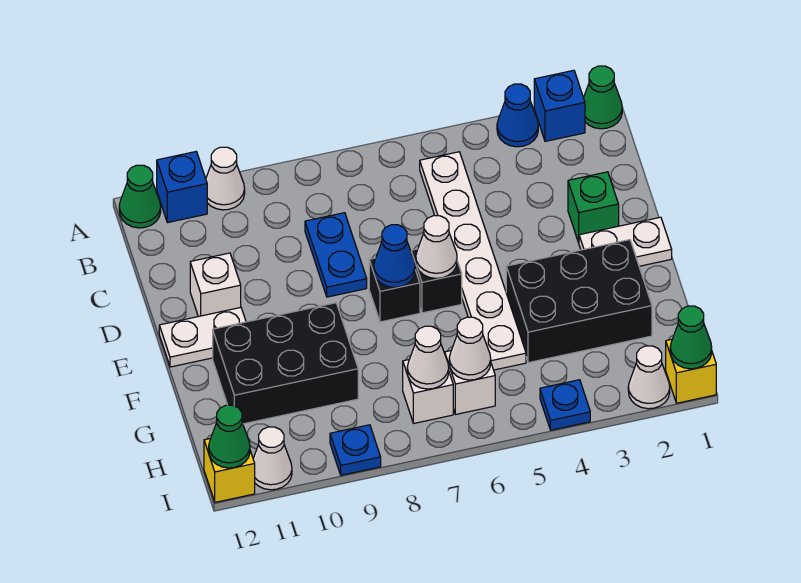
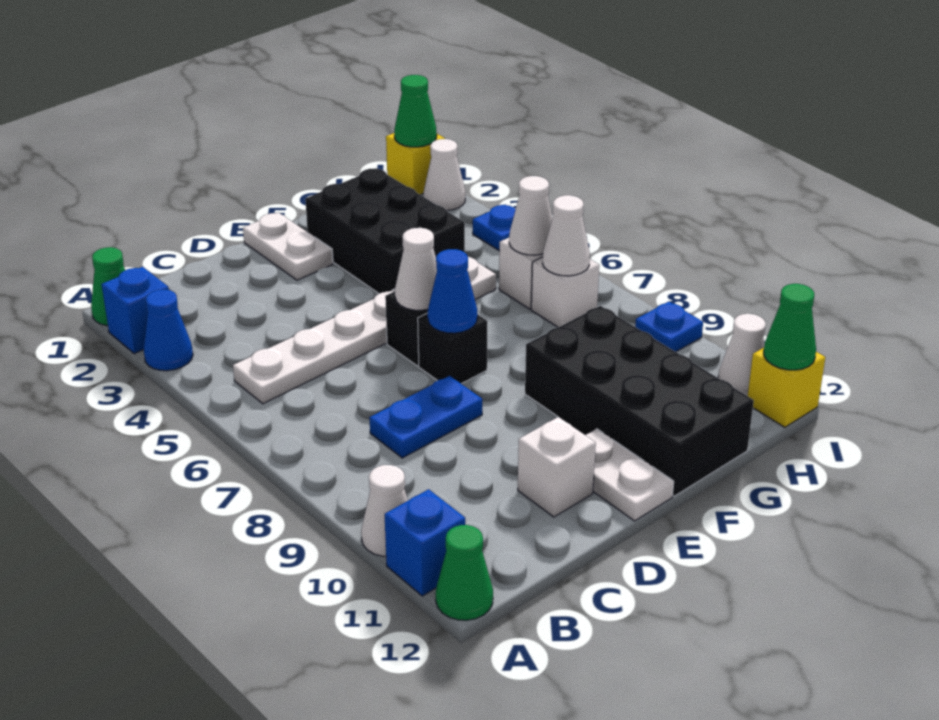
green 1x1 brick [568,172,619,243] -> none
black 2x3 brick [213,303,358,424] -> black 2x4 brick [525,306,754,496]

